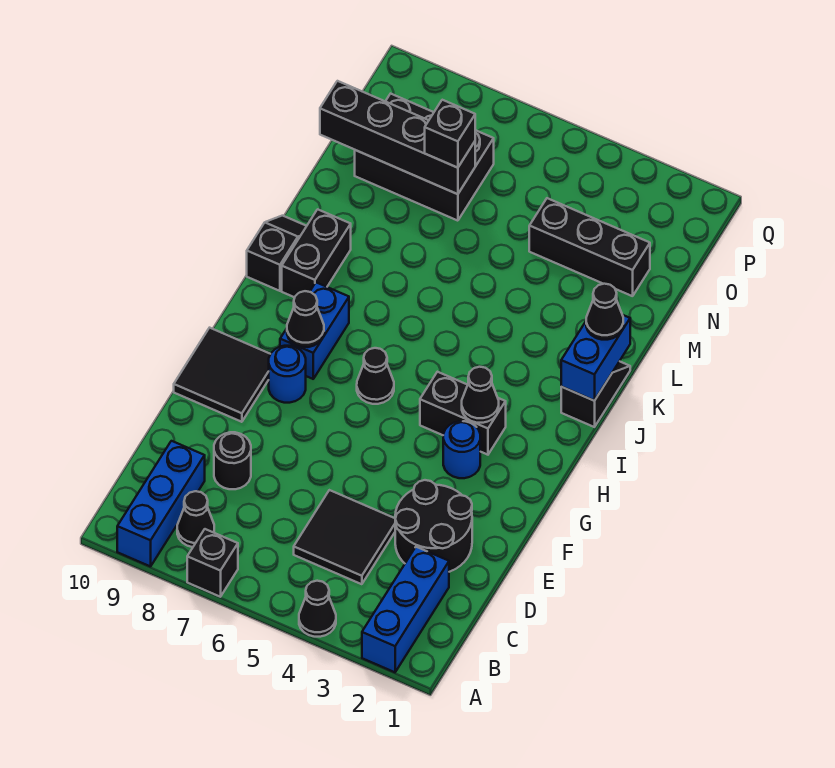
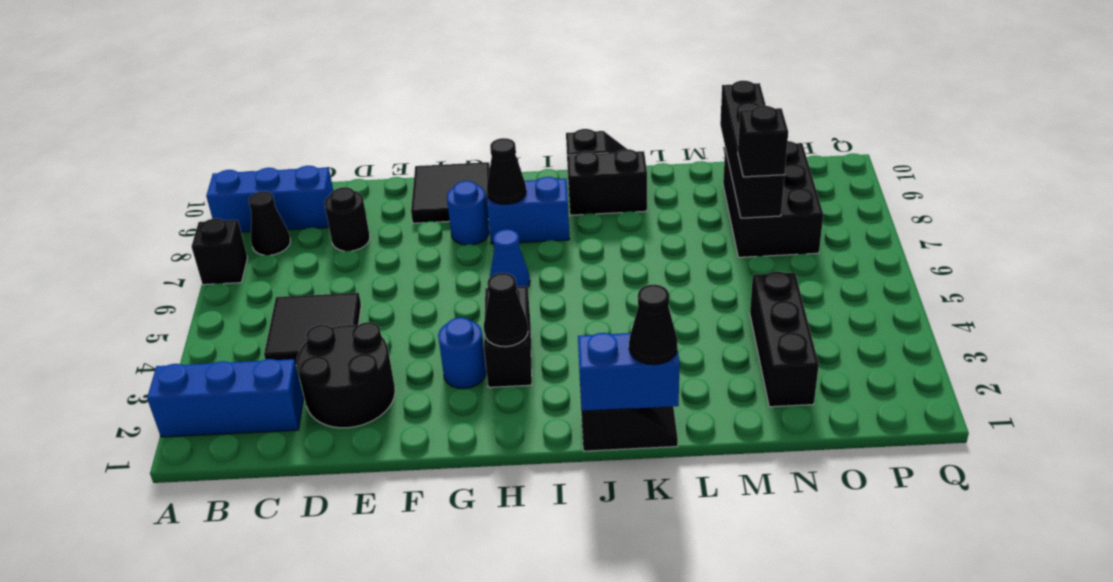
black 1x1 cone [299,581,336,637] -> none
black 1x1 cone [357,348,394,404] -> blue 1x1 cone [490,229,530,287]

